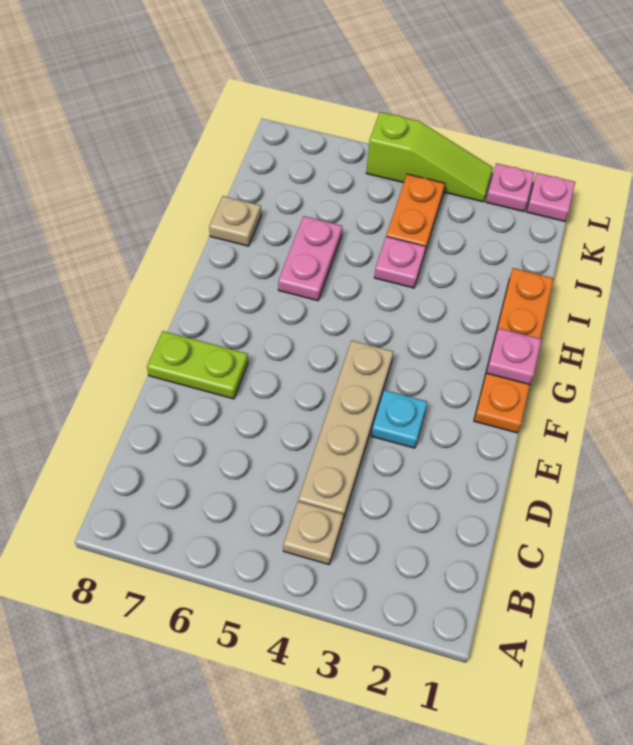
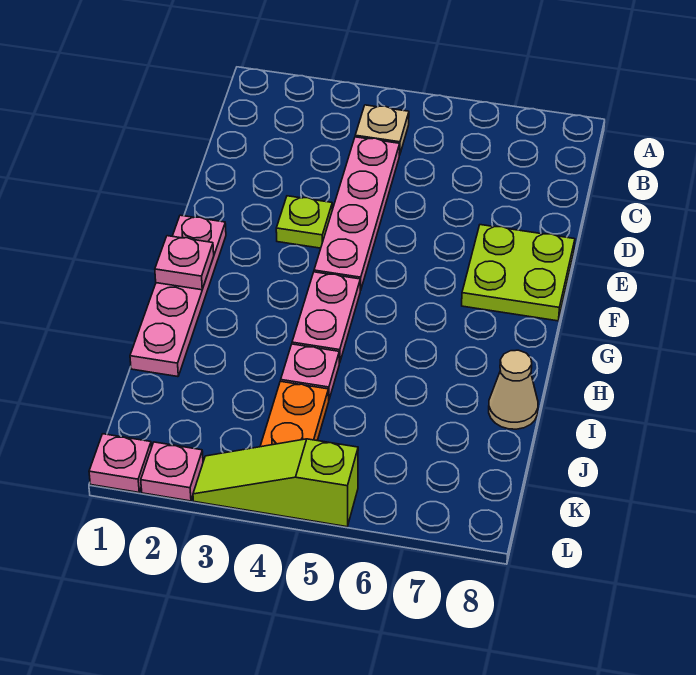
tan 1x4 plate [298,340,393,519] -> pink 1x4 plate [314,137,400,290]
cyan 1x1 plate [371,390,427,448] -> lime 1x1 plate [276,196,332,248]
lime 1x2 plate [147,331,248,399] -> lime 2x2 plate [462,225,575,321]
orange 1x4 plate [474,268,554,433] -> pink 1x4 plate [130,215,226,377]
pink 1x2 plate [278,216,342,301] -> pink 1x2 plate moved to [292,272,361,363]
tan 1x1 plate [209,196,261,246] -> tan 1x1 cone [489,350,538,429]

